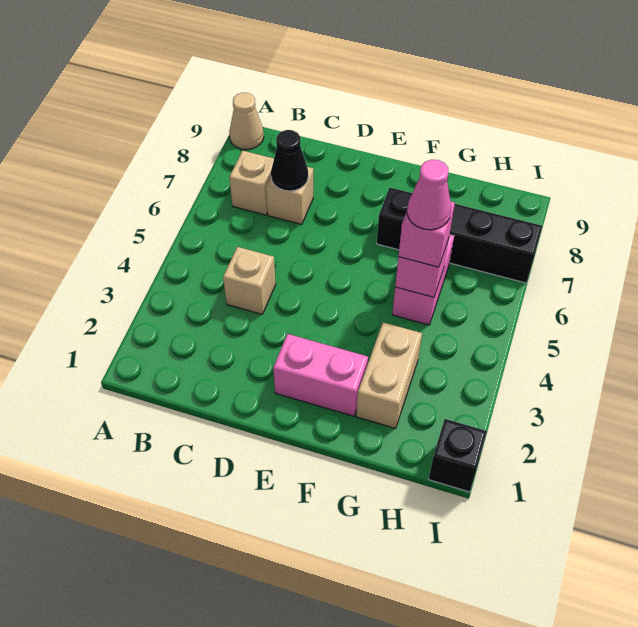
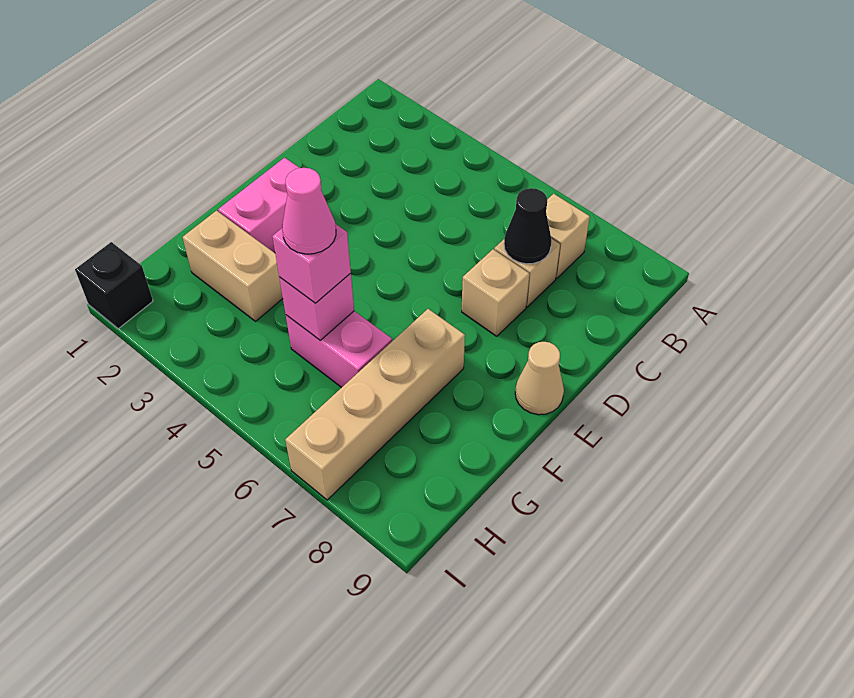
tan 1x1 cone [229,93,264,149] -> tan 1x1 cone moved to [515,342,564,415]
tan 1x1 brick [223,247,276,314] -> tan 1x1 brick moved to [462,249,529,336]
black 1x4 brick [377,188,542,283] -> tan 1x4 brick [285,309,465,500]

